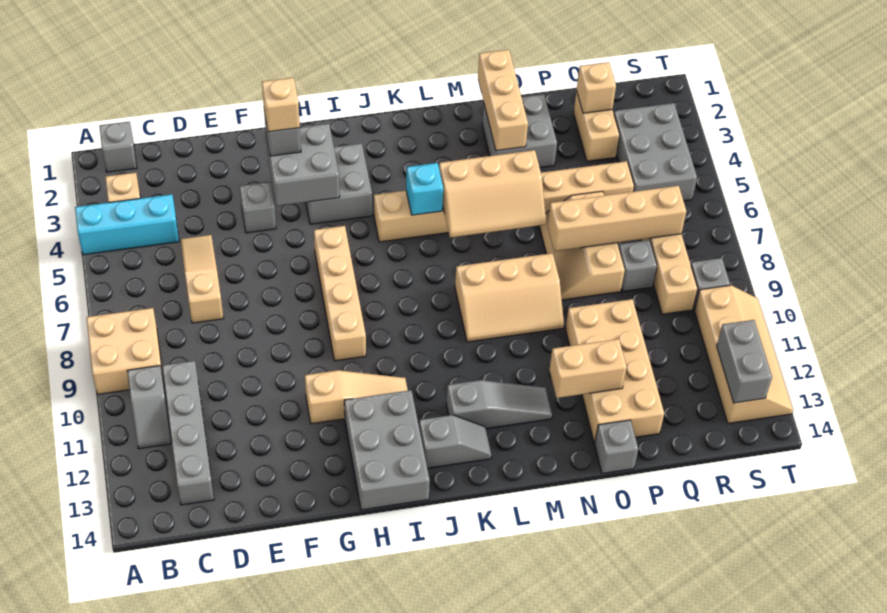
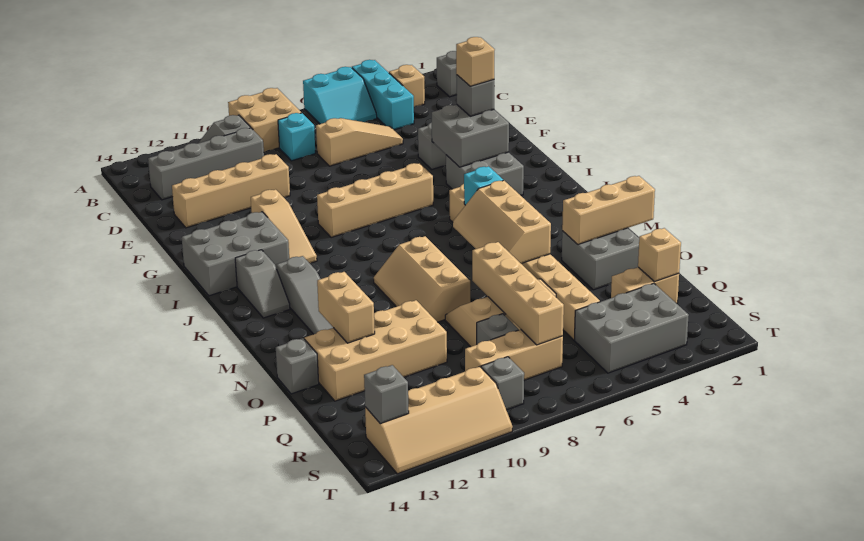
none -> cyan 2x2 slope [303,67,377,124]
none -> cyan 1x1 brick [278,113,315,161]
none -> tan 1x4 brick [172,154,290,228]
grey 1x2 brick [717,320,772,403] -> grey 1x1 brick [364,365,409,424]

